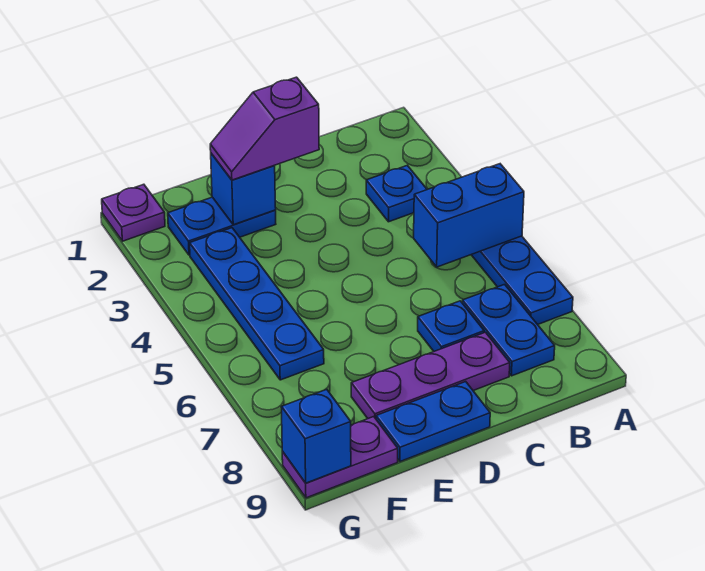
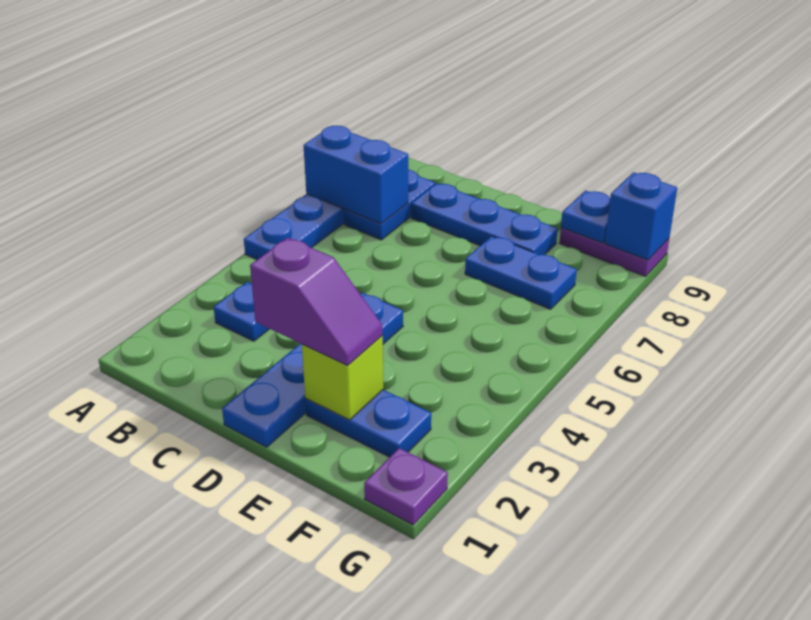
blue 1x2 brick [414,164,524,267] -> blue 1x2 brick moved to [304,126,408,224]
blue 1x1 plate [418,301,484,351] -> blue 1x1 plate moved to [561,191,610,243]
purple 1x3 plate [351,332,510,419] -> blue 1x3 plate [411,183,558,255]
blue 1x2 plate [376,382,490,462] -> blue 1x2 plate moved to [465,236,577,309]
blue 1x1 brick [211,154,276,225] -> lime 1x1 brick [302,336,383,420]
blue 1x4 plate [190,228,324,380] -> blue 1x4 plate moved to [222,293,403,447]

